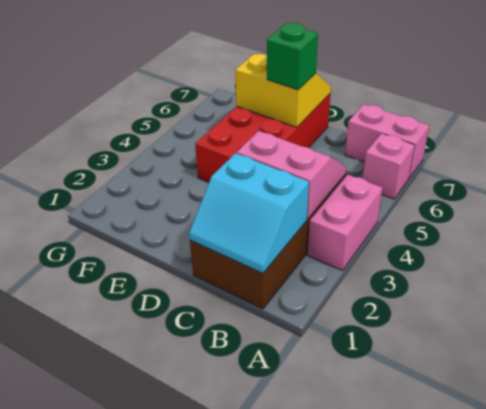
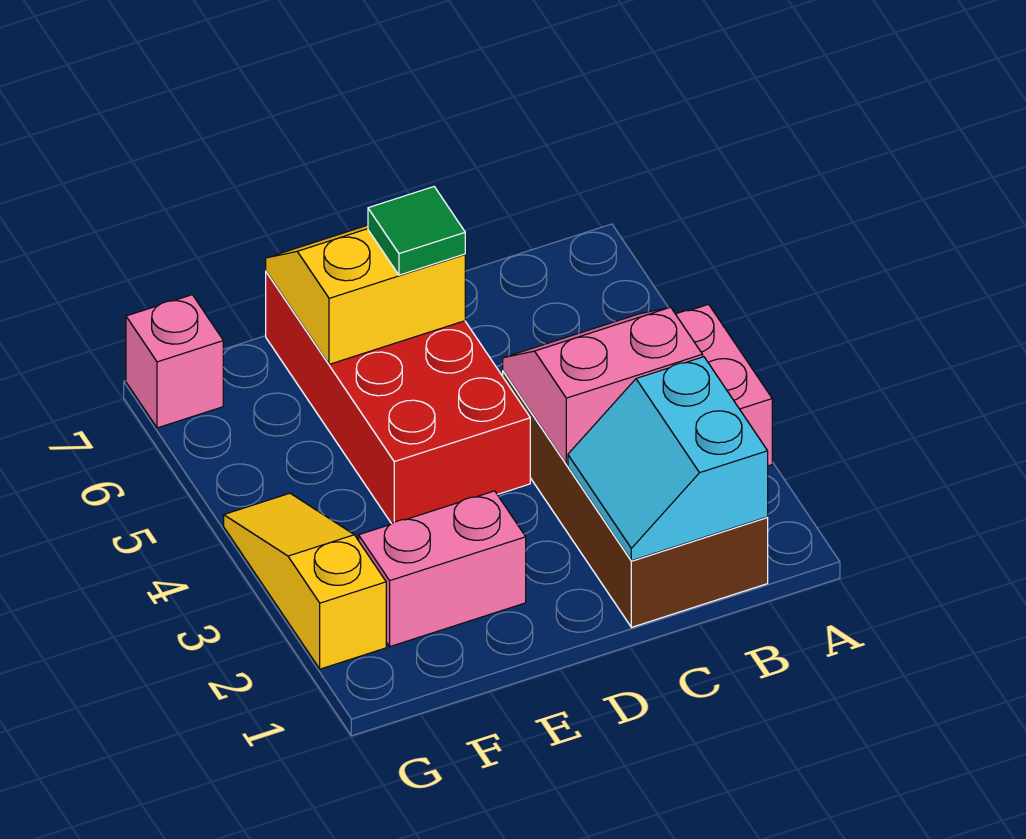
pink 1x1 brick [363,134,415,199] -> pink 1x1 brick moved to [126,295,223,428]
pink 1x2 brick [345,104,429,178] -> pink 1x2 brick moved to [359,491,526,647]
cyan 2x2 slope [189,153,309,273] -> cyan 2x2 slope turned to [568,357,768,561]
green 1x1 brick [267,23,318,90] -> green 1x1 tile [368,187,465,275]
none -> yellow 1x3 slope [224,493,386,669]

